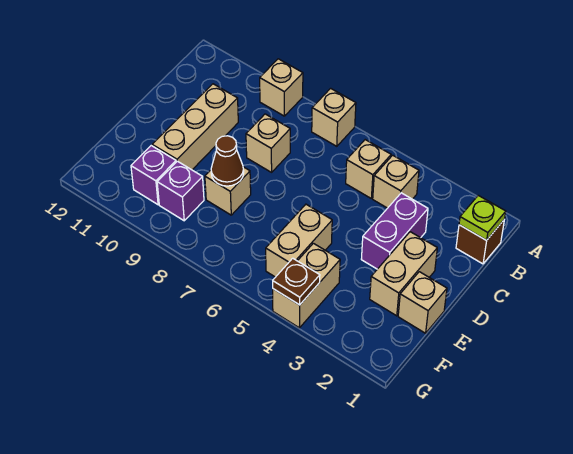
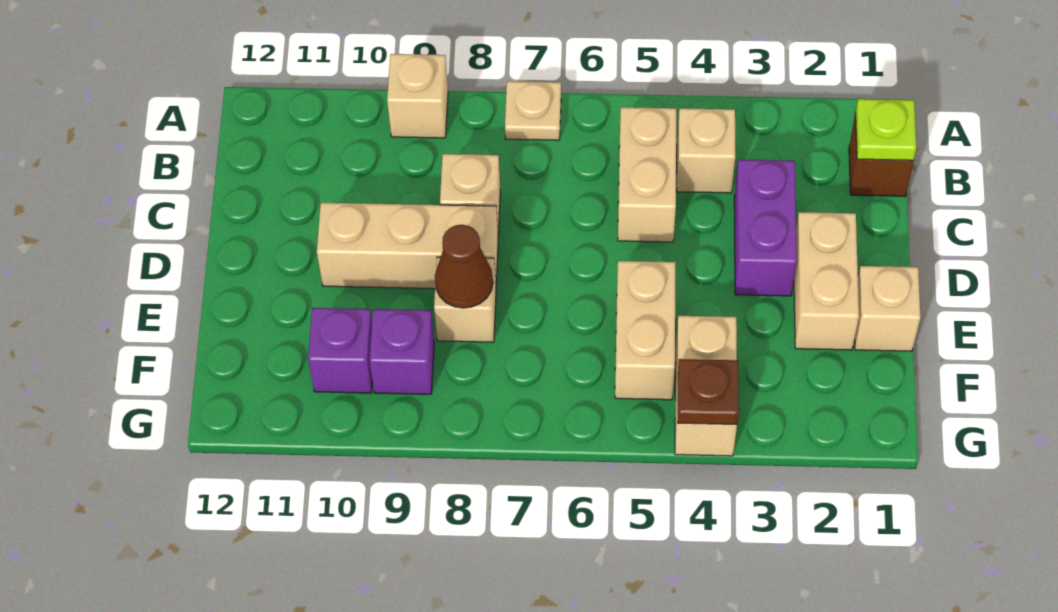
tan 1x1 brick [312,88,356,146] -> tan 1x1 plate [505,81,561,140]
tan 1x1 brick [346,140,391,198] -> tan 1x2 brick [618,107,676,242]
tan 1x3 brick [152,84,238,170] -> tan 1x3 brick turned to [317,203,498,289]

